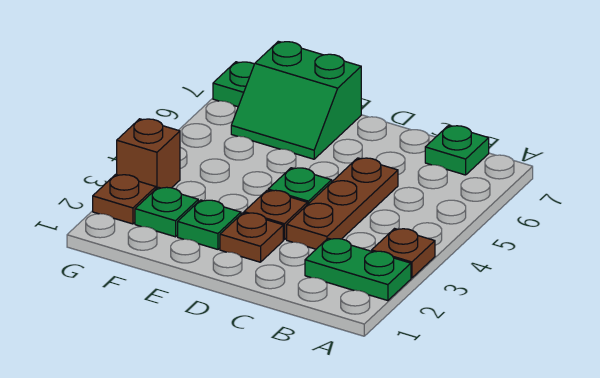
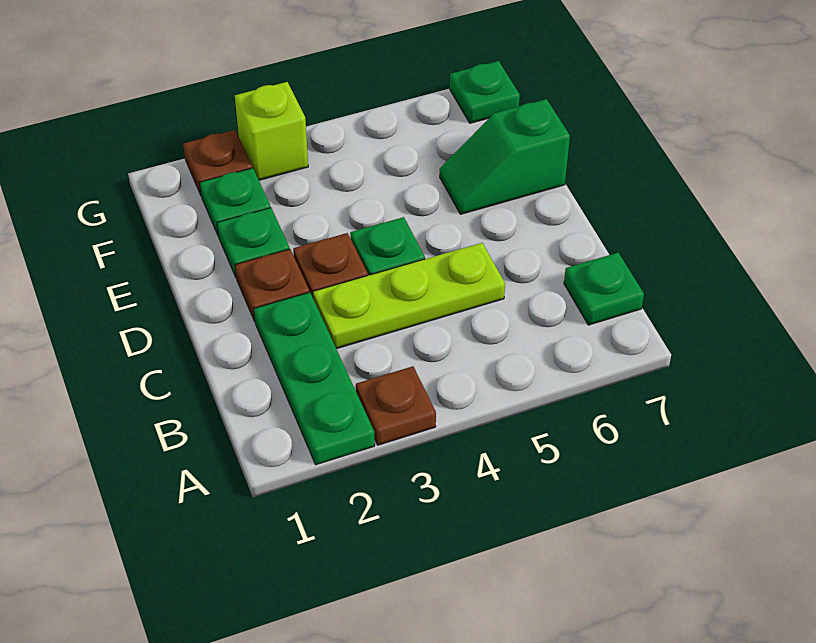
green 1x2 plate [305,238,411,301] -> green 1x3 plate [254,292,375,465]
brown 1x3 plate [287,158,398,249] -> lime 1x3 plate [313,243,505,349]
green 2x2 slope [231,41,361,159] -> green 1x2 slope [440,99,570,214]
brown 1x1 brick [117,119,180,189] -> lime 1x1 brick [235,82,308,180]

